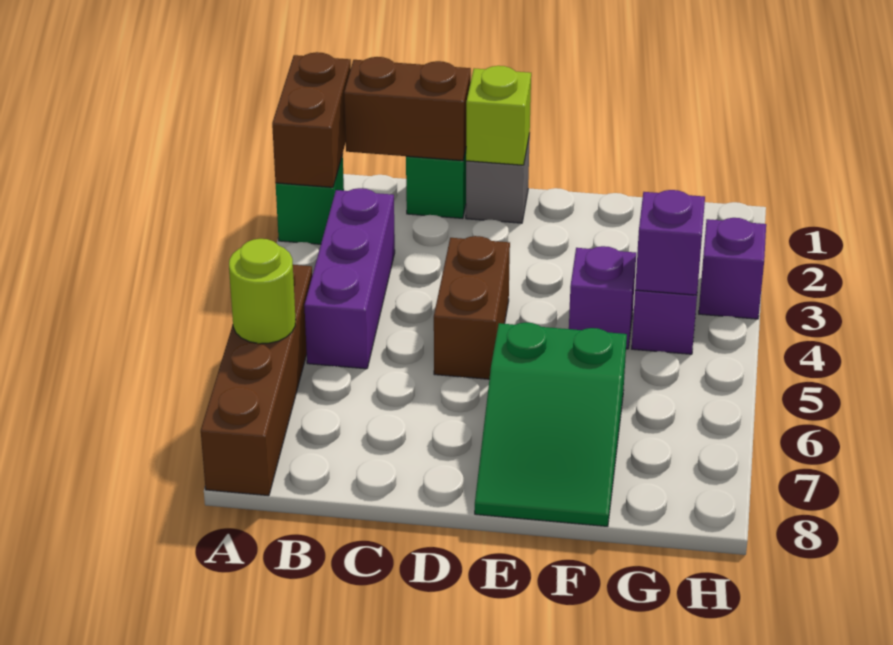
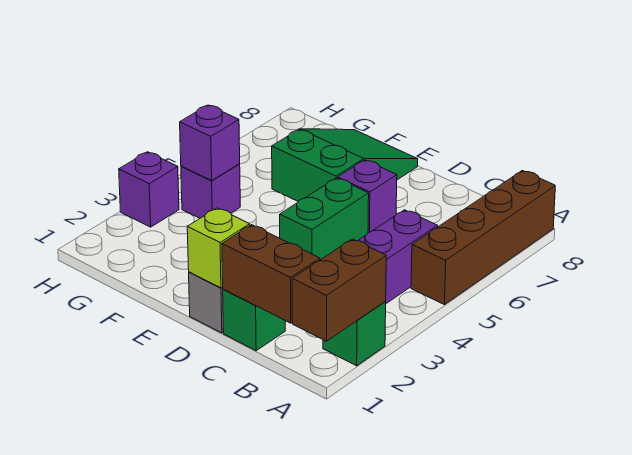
lime 1x1 round brick [229,239,296,344] -> none
brown 1x2 brick [434,236,510,379] -> green 1x2 brick [280,178,369,260]
purple 1x1 brick [569,246,636,349] -> purple 1x1 brick moved to [338,160,397,233]

